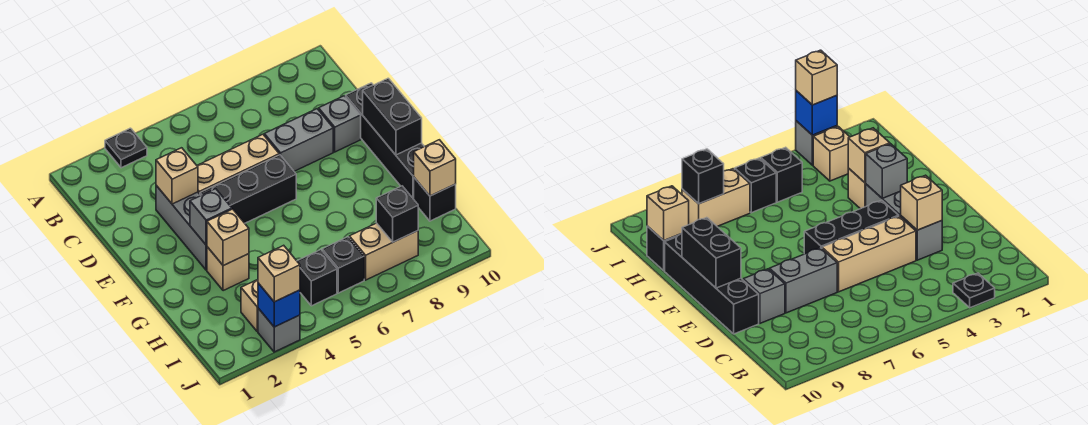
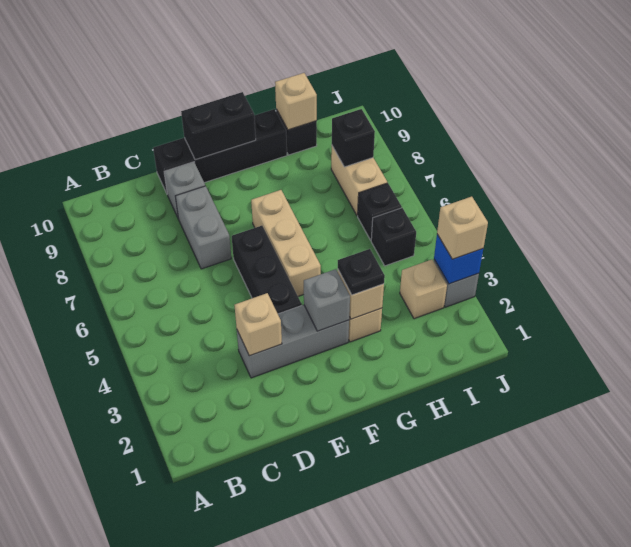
black 1x1 plate [105,128,147,168] -> black 1x1 plate moved to [338,249,385,295]
tan 1x3 brick [197,134,279,194] -> tan 1x3 brick moved to [251,190,321,296]

